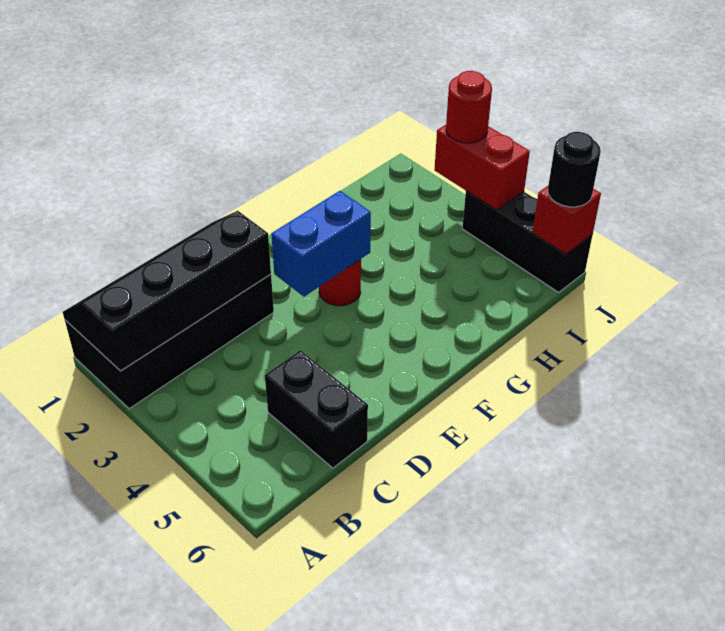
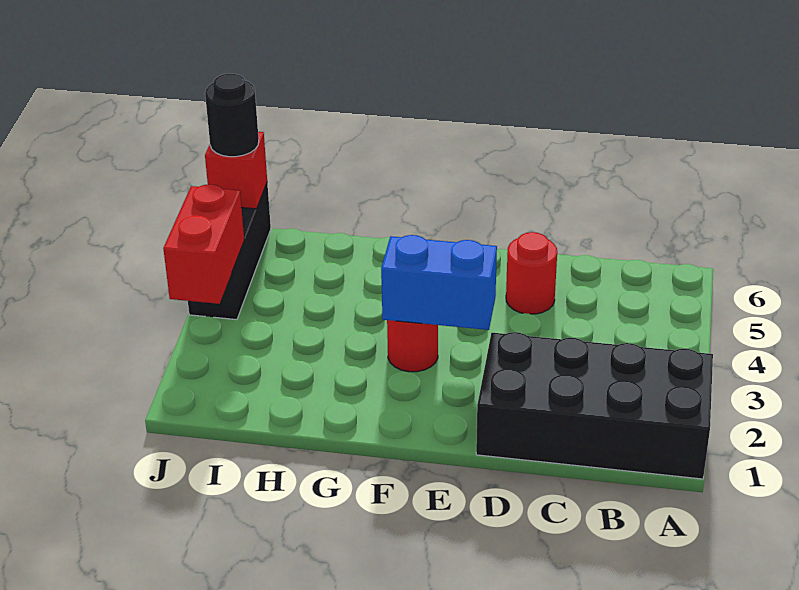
black 2x4 slope [63,211,271,371] -> none
black 1x2 brick [265,350,368,468] -> none
red 1x1 round brick [446,71,492,143] -> red 1x1 round brick moved to [506,232,557,314]

